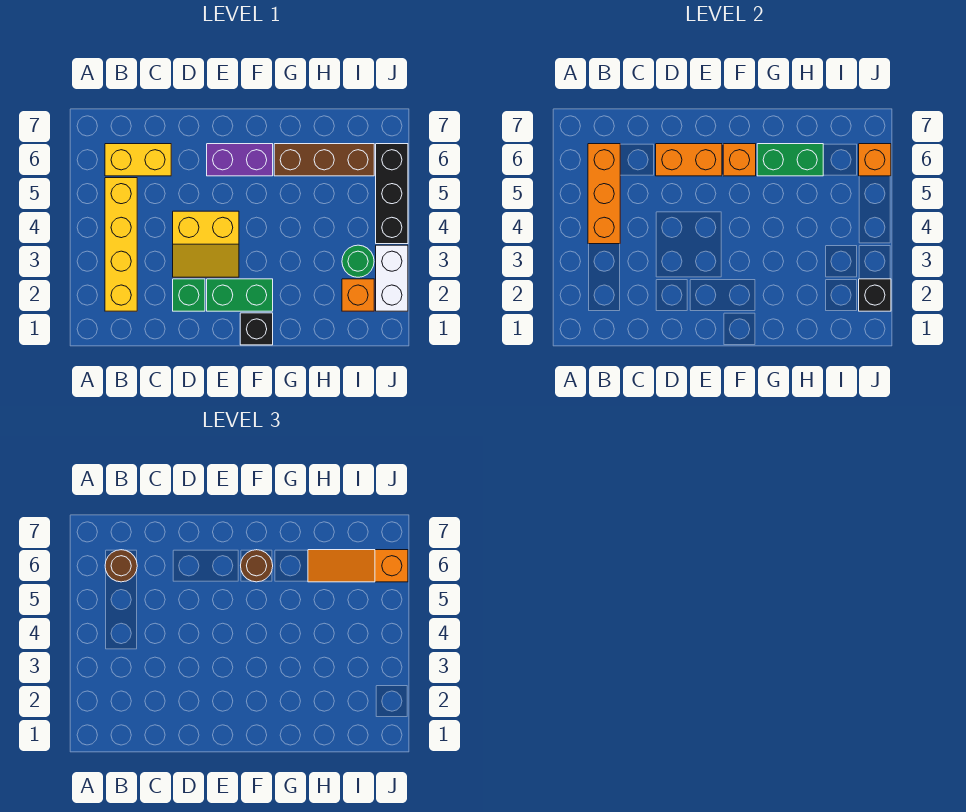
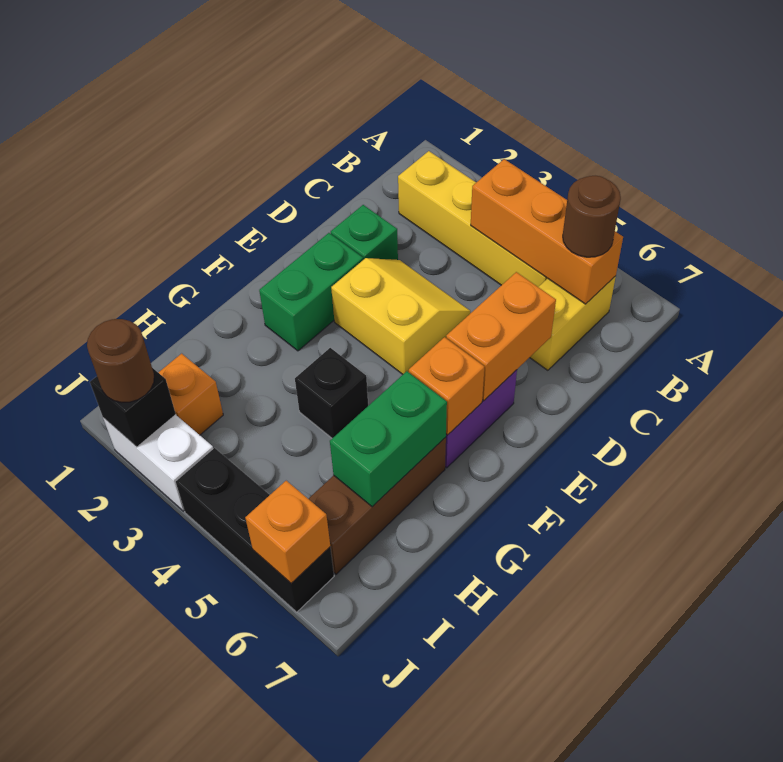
yellow 2x2 slope [173,211,239,277] -> yellow 2x2 slope turned to [331,258,470,374]
black 1x1 brick [240,313,273,345] -> black 1x1 brick moved to [295,348,368,438]
brown 1x1 round brick [241,550,273,582] -> brown 1x1 round brick moved to [87,319,154,403]
orange 1x3 slope [308,550,408,582] -> none
green 1x1 round brick [342,245,374,277] -> none

